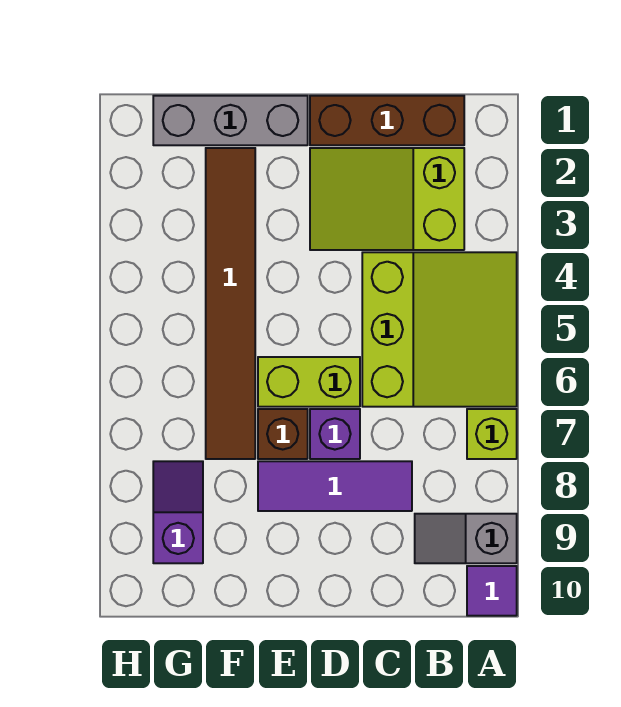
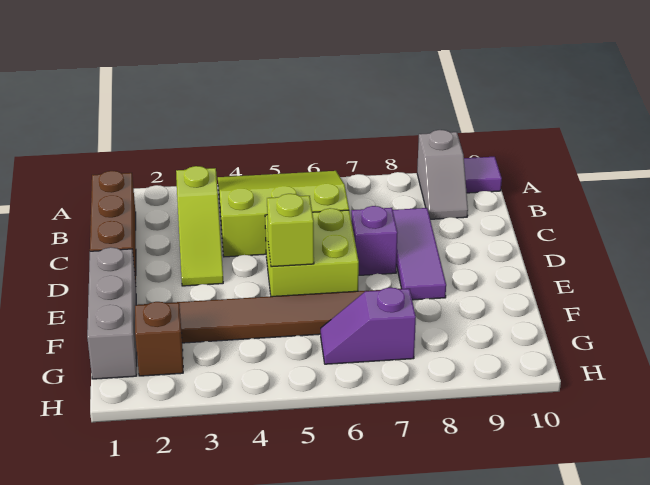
lime 1x1 brick [467,409,517,459] -> lime 1x1 brick moved to [267,194,314,267]
lime 2x3 slope [310,148,464,250] -> lime 1x3 slope [176,166,223,286]
lime 1x2 brick [258,357,360,407] -> lime 2x2 brick [265,208,359,296]
brown 1x1 brick [258,409,308,459] -> brown 1x1 brick moved to [135,302,183,376]
purple 1x2 slope [153,461,203,563] -> purple 1x2 slope moved to [321,288,416,364]

